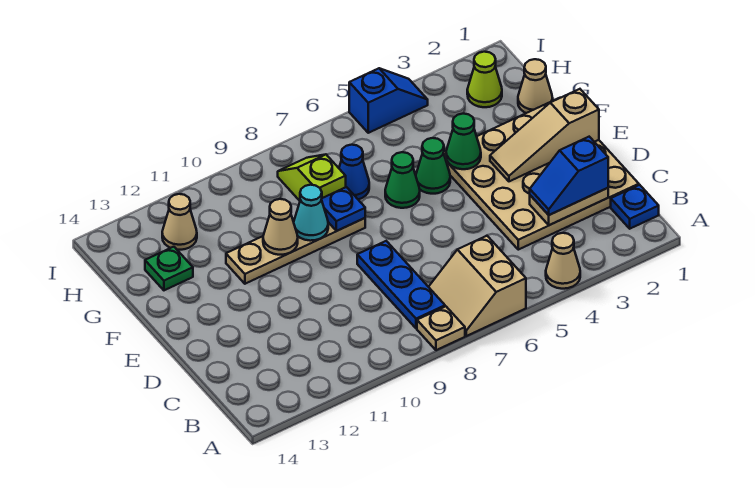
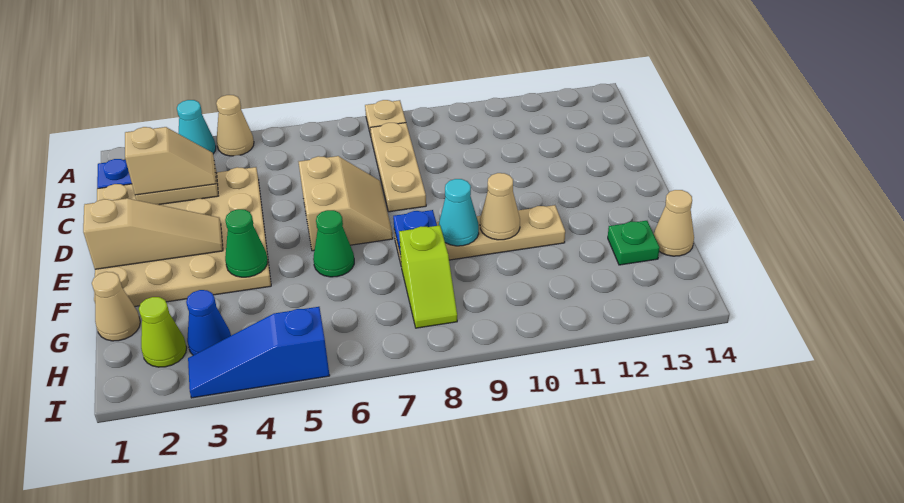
none -> cyan 1x1 cone [177,100,216,154]
tan 2x2 slope [429,236,526,336] -> tan 2x2 slope moved to [299,156,393,251]
blue 1x3 plate [357,241,445,328] -> tan 1x3 plate [370,123,426,212]
blue 1x2 slope [530,137,608,215] -> tan 1x2 slope [125,127,216,195]
green 1x1 cone [416,138,450,194] -> none
blue 1x1 cone [339,145,369,199] -> blue 1x1 cone moved to [186,290,231,355]
tan 1x1 cone [162,194,197,250] -> tan 1x1 cone moved to [654,190,694,256]
blue 1x2 slope [349,68,428,133] -> blue 1x3 slope [188,307,330,398]

